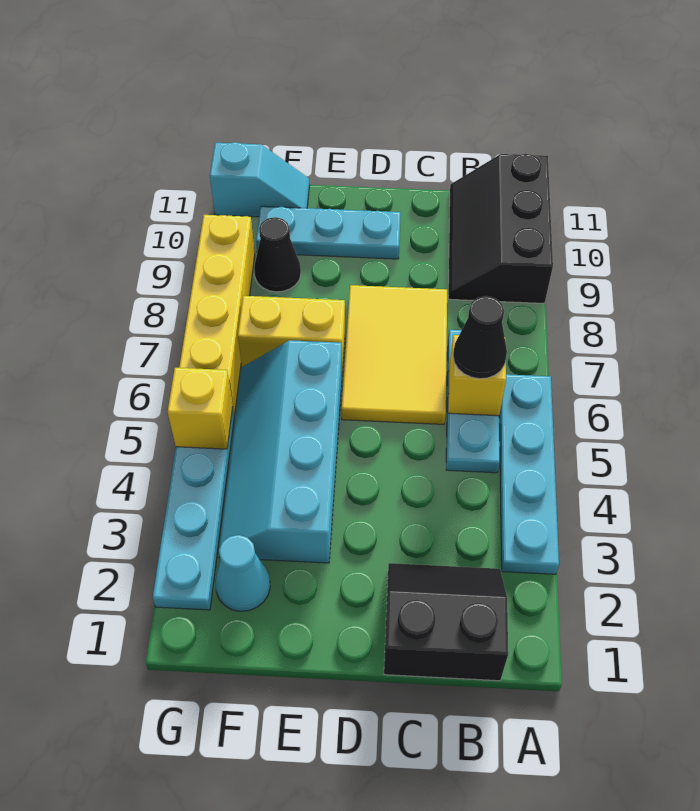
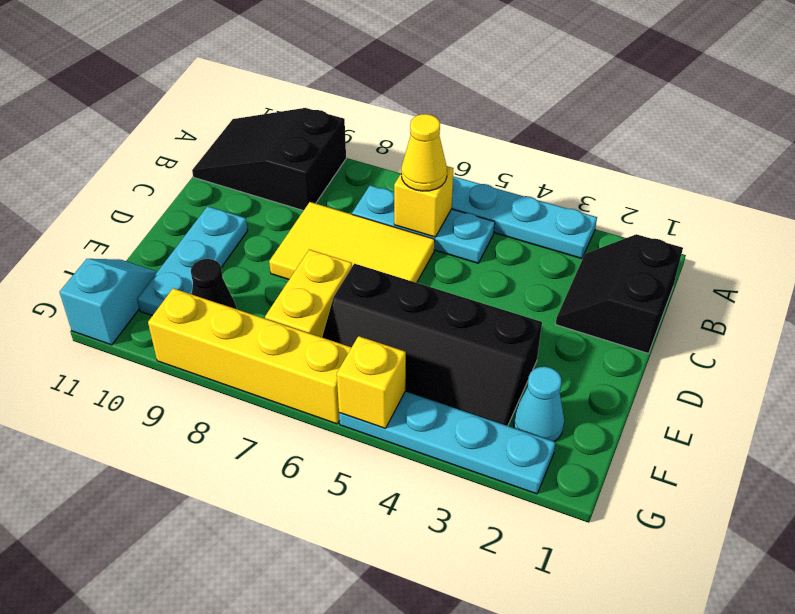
black 2x3 slope [448,154,553,303] -> black 2x3 slope turned to [192,108,346,211]
black 1x1 cone [453,296,507,379] -> yellow 1x1 cone [401,114,447,191]
cyan 2x4 slope [218,340,342,563] -> black 2x4 slope [322,263,542,426]

